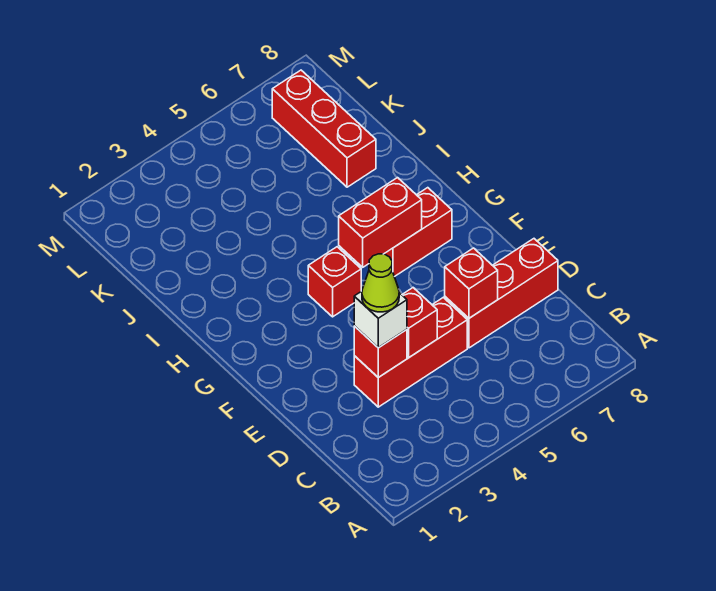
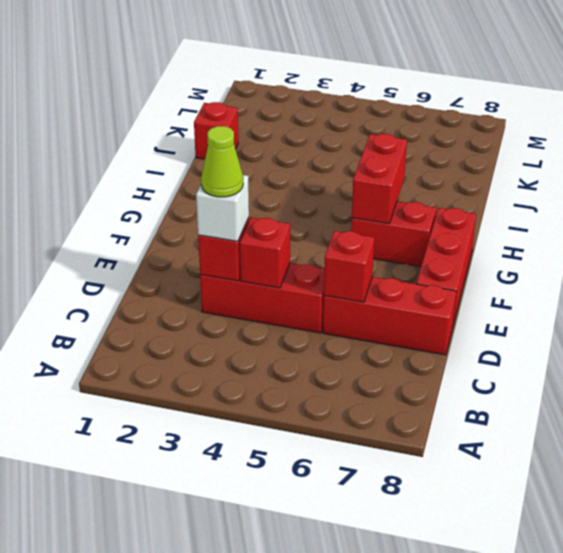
red 1x1 brick [308,247,361,317] -> red 1x1 brick moved to [194,102,238,159]
red 1x2 brick [339,177,422,267] -> red 1x2 brick turned to [352,134,407,224]
red 1x3 brick [272,70,376,187] -> red 1x3 brick moved to [417,208,476,325]

